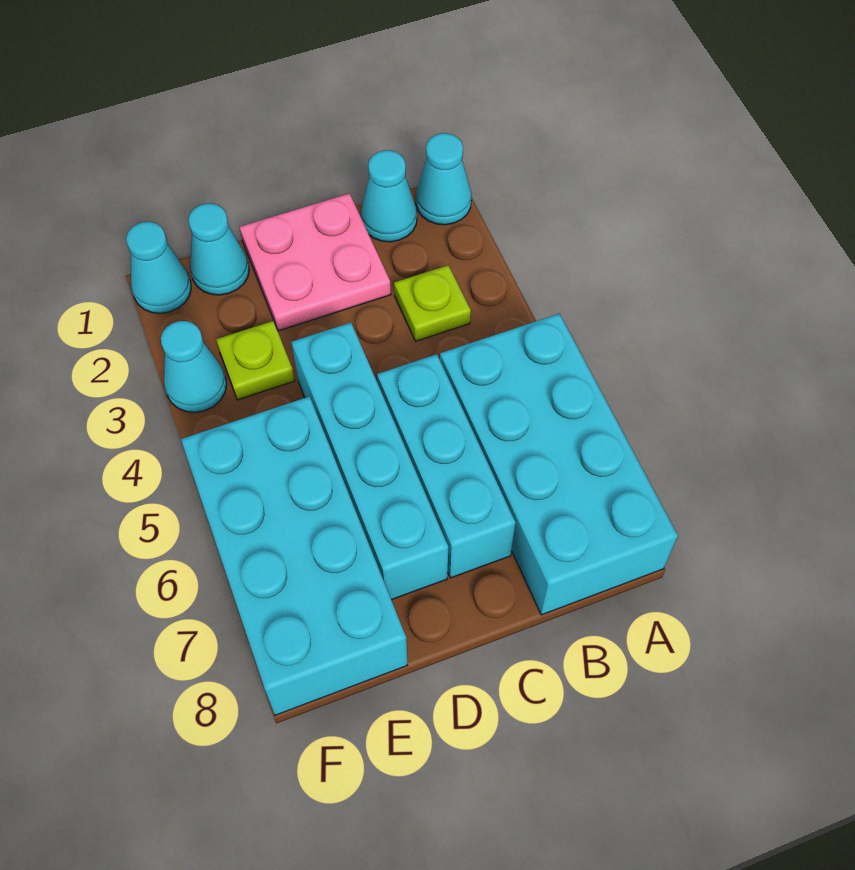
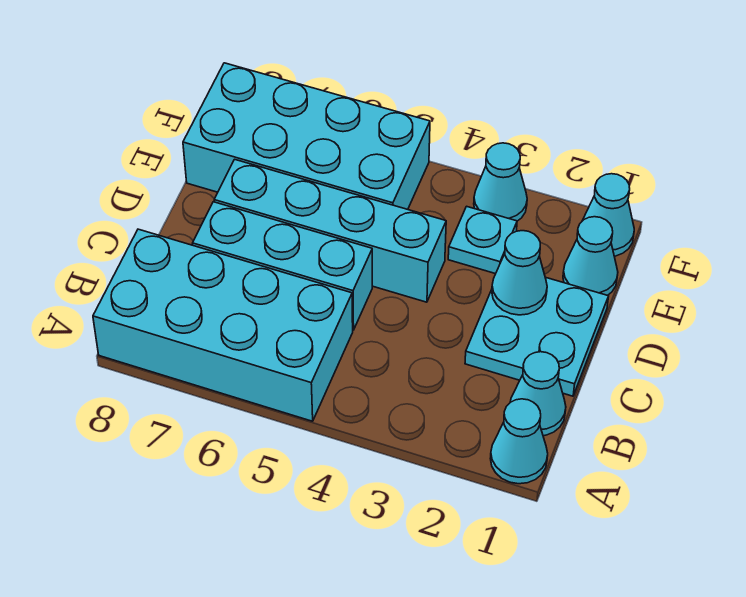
lime 1x1 plate [394,265,471,341] -> none
pink 2x2 plate [239,193,391,331] -> cyan 2x2 plate [465,277,609,396]
none -> cyan 1x1 cone [492,231,547,315]
lime 1x1 plate [216,321,295,400] -> cyan 1x1 plate [448,206,517,274]

